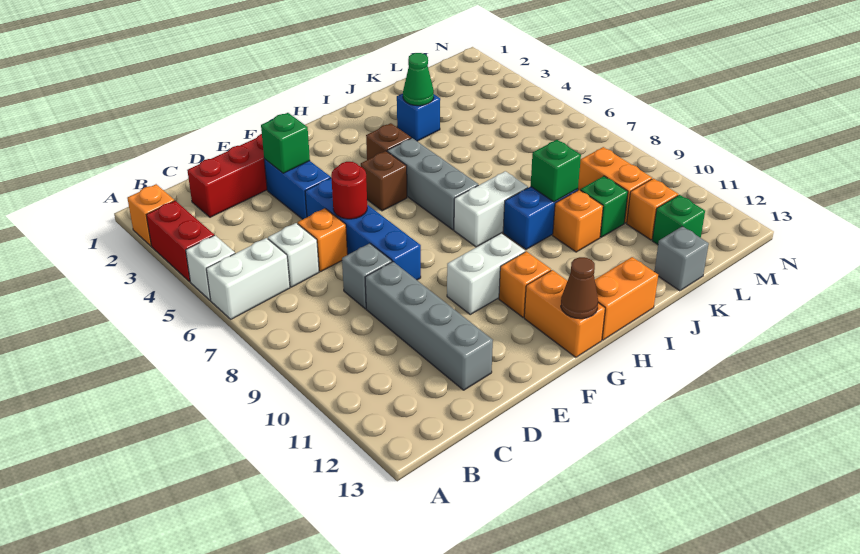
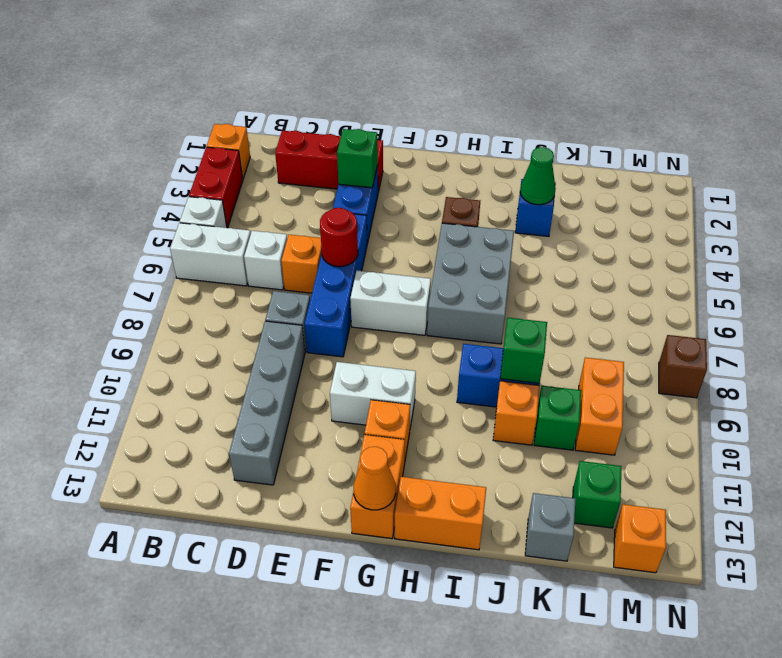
brown 1x1 brick [361,151,407,211] -> brown 1x1 brick moved to [659,335,707,398]
brown 1x1 cone [561,257,598,319] -> orange 1x1 cone [354,447,396,510]
grey 1x3 brick [387,138,478,230] -> grey 2x3 brick [427,223,514,344]
white 1x2 brick [454,171,528,247] -> white 1x2 brick moved to [350,270,431,335]
orange 1x1 brick [627,178,678,240] -> orange 1x1 brick moved to [614,504,666,573]

